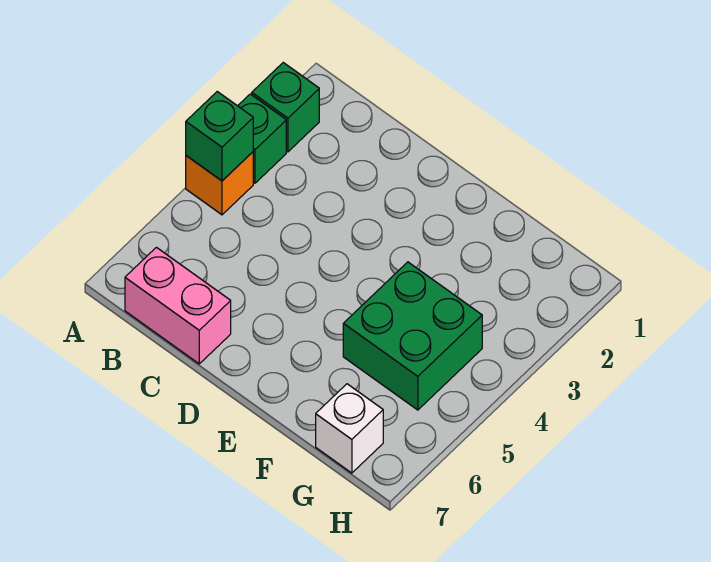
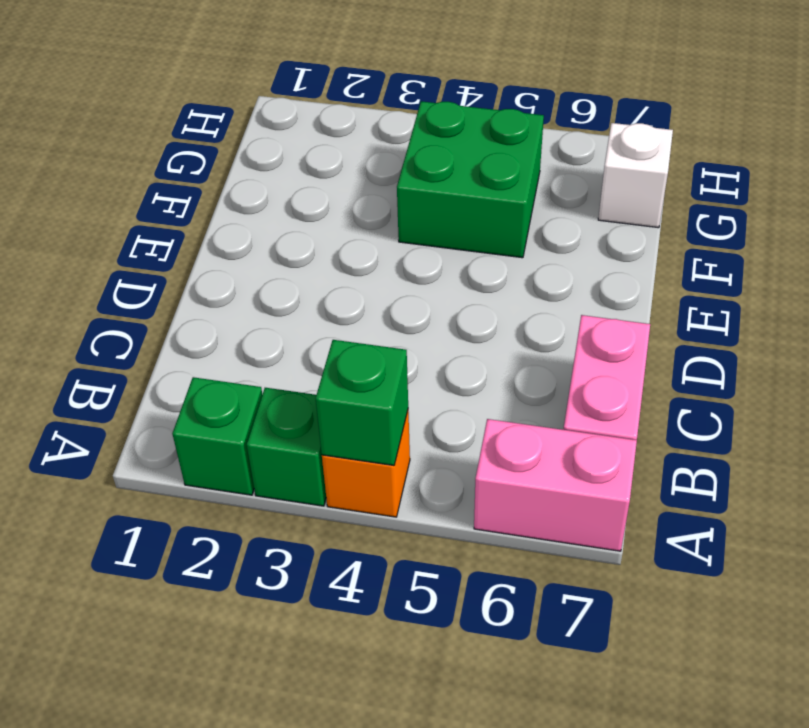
none -> pink 1x2 brick [474,419,637,551]

